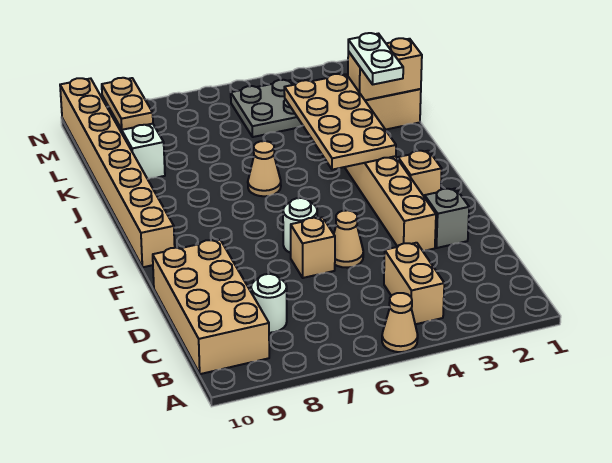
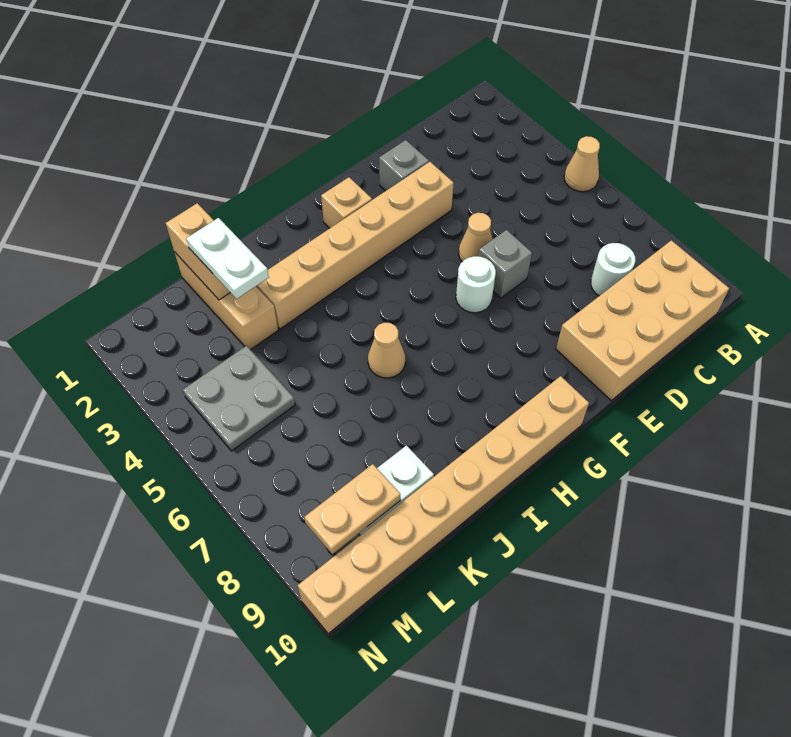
tan 1x2 brick [384,243,444,324] -> none
tan 1x1 brick [291,217,335,278] -> grey 1x1 brick [479,230,532,298]
tan 2x4 plate [284,74,396,170] -> none
white 1x2 plate [348,33,403,85] -> white 1x2 plate turned to [186,218,269,299]

